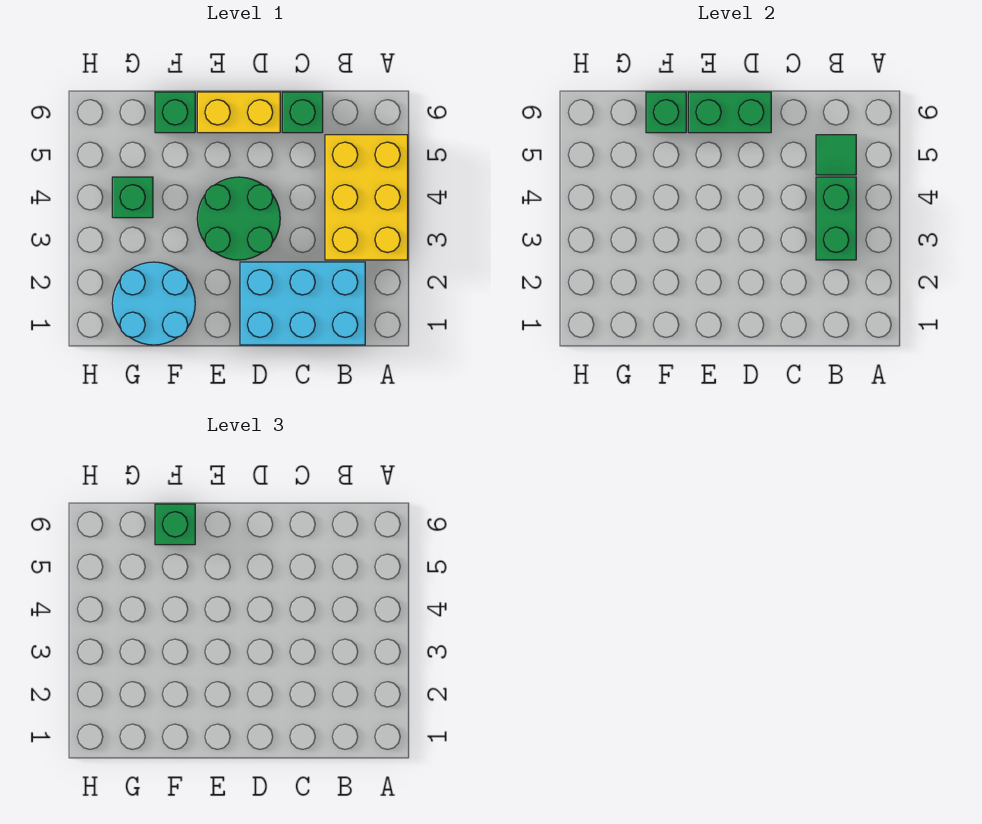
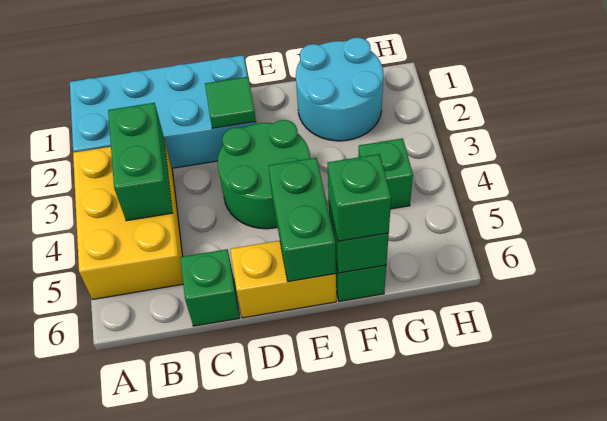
cyan 2x3 brick [240,262,365,345] -> cyan 2x4 brick [70,55,256,168]
green 1x1 tile [816,135,856,175] -> green 1x1 tile moved to [205,77,256,128]
green 1x2 brick [688,92,771,133] -> green 1x2 brick turned to [269,158,336,282]

